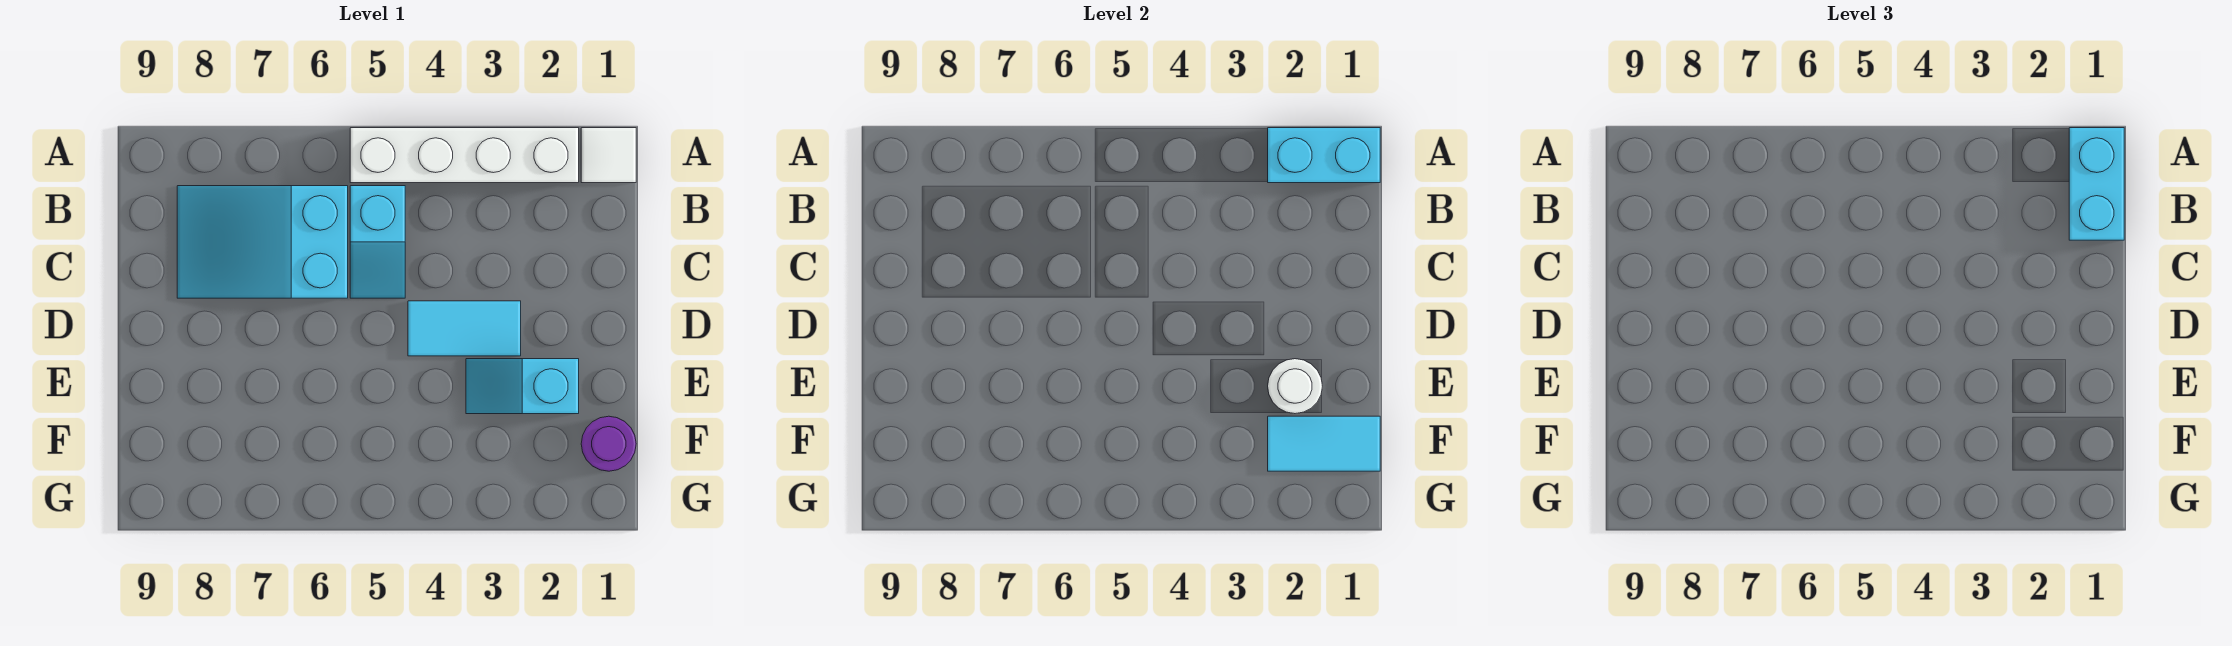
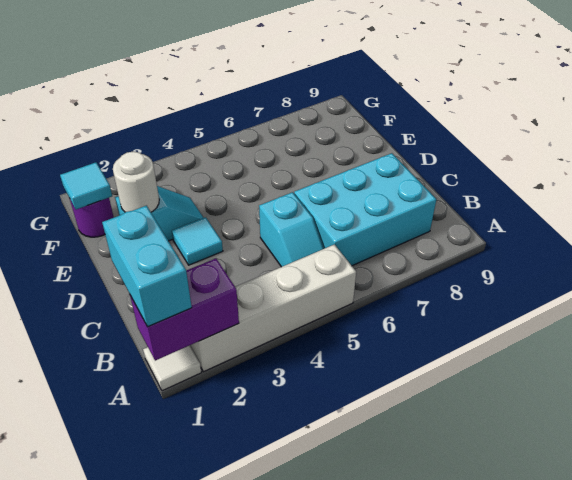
cyan 1x2 brick [1268,128,1380,183] -> purple 1x2 brick [130,259,239,361]
cyan 1x2 slope [350,186,405,298] -> cyan 1x2 slope turned to [259,192,324,267]
cyan 2x3 slope [177,186,348,298] -> cyan 2x3 brick [294,153,436,266]
cyan 1x2 tile [408,301,521,356] -> cyan 1x1 tile [172,217,223,265]
cyan 1x2 tile [1268,416,1380,471] -> cyan 1x1 tile [60,162,112,209]

